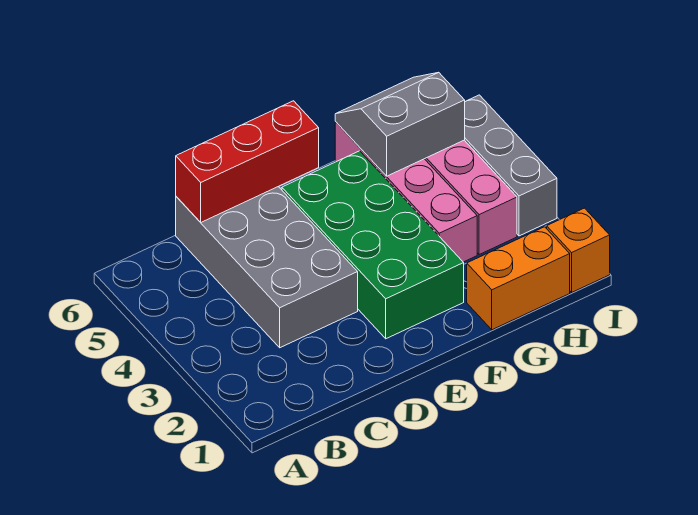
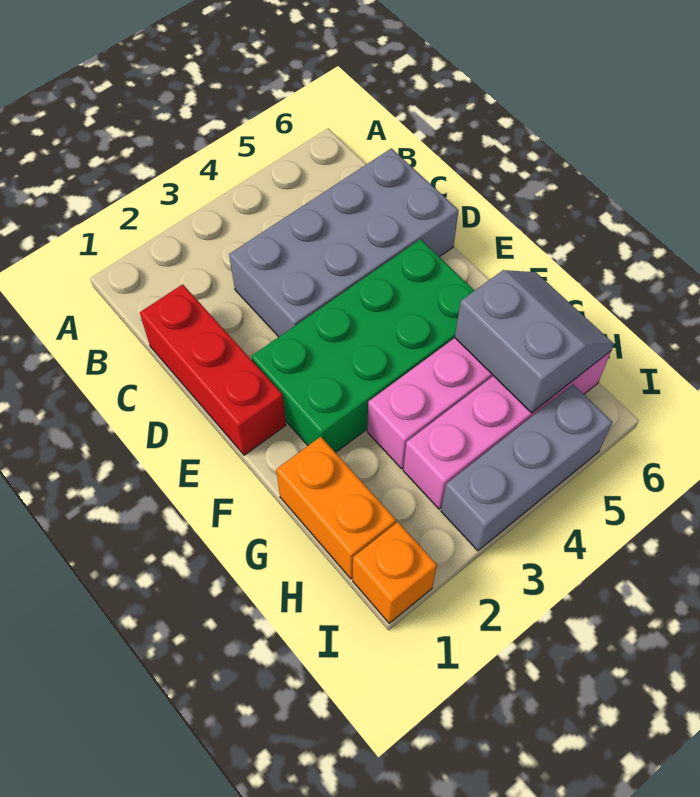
red 1x3 brick [176,101,319,222] -> red 1x3 brick moved to [140,284,286,455]

